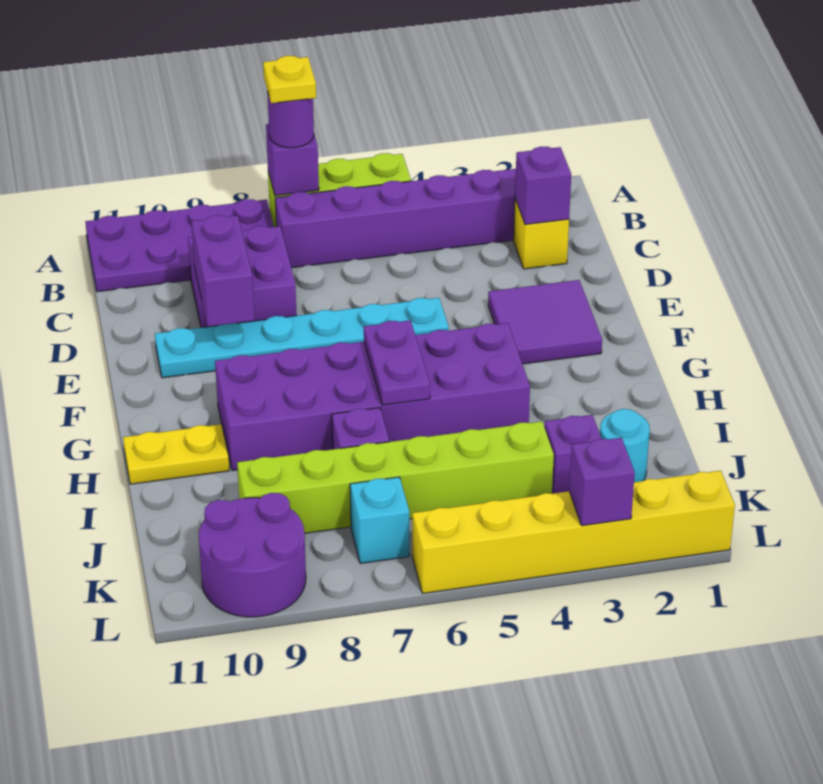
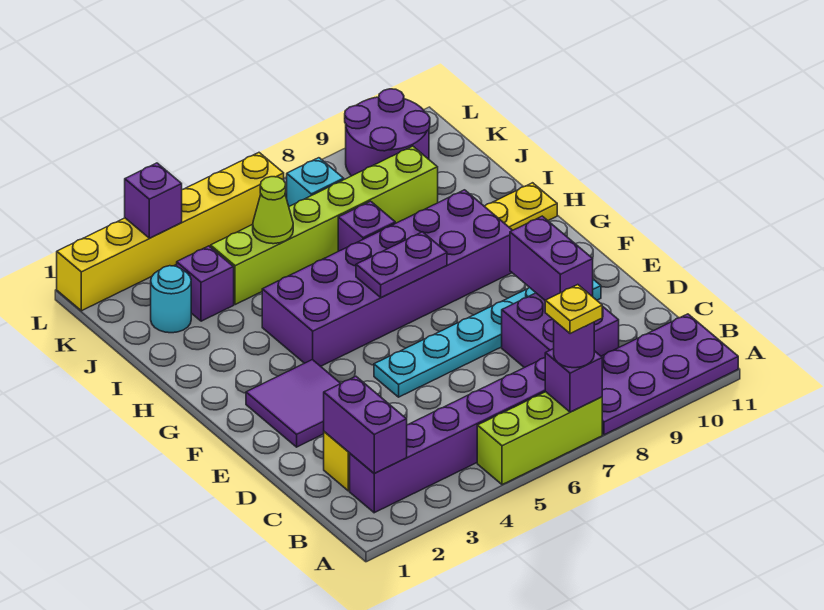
purple 1x1 brick [515,147,571,225] -> purple 1x2 brick [324,376,407,473]
purple 1x2 plate [364,320,430,405] -> purple 1x2 plate turned to [356,232,447,298]
none -> lime 1x1 cone [253,177,293,244]

